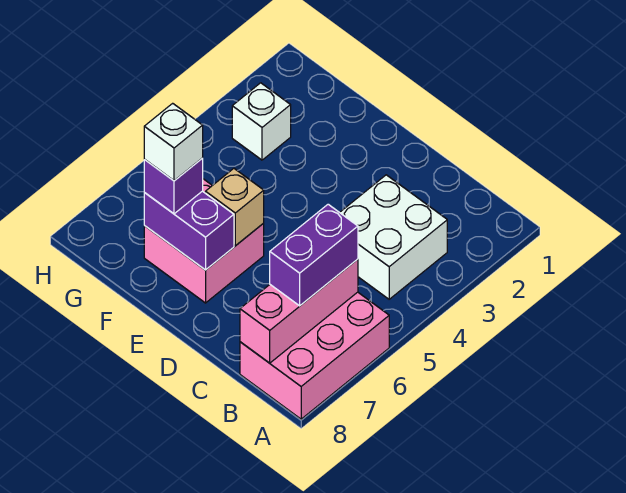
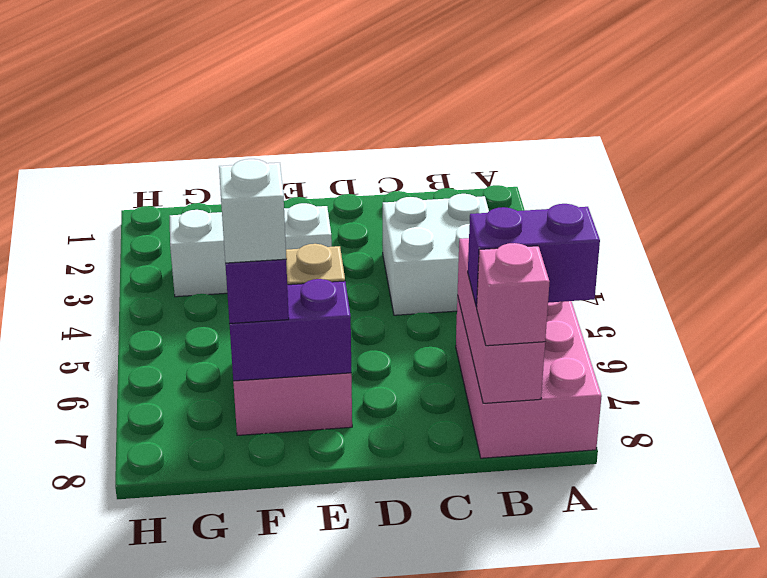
purple 1x2 brick [270,204,358,306] -> purple 1x2 brick turned to [468,204,600,307]
none -> pink 1x1 brick [477,243,549,346]
white 1x1 brick [232,83,291,160] -> white 1x3 brick [170,203,332,297]

